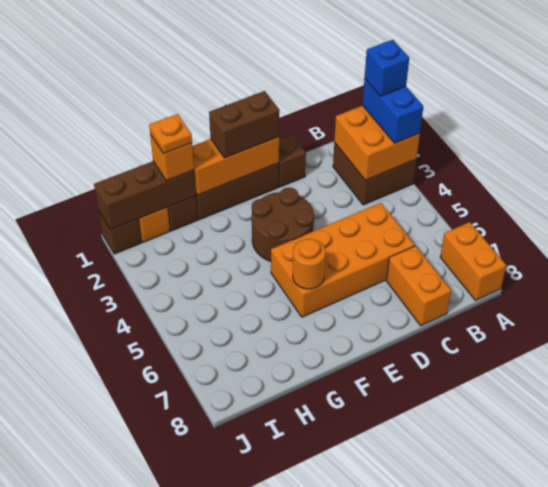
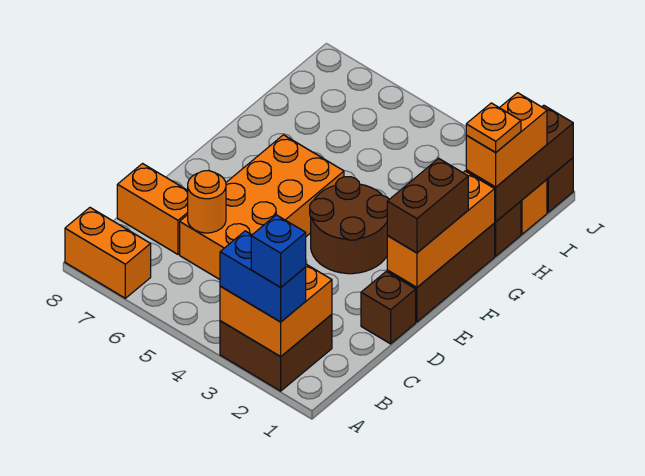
orange 1x1 round brick [293,239,326,289] -> orange 1x1 round brick moved to [188,171,226,233]
orange 1x1 brick [150,135,194,181] -> orange 1x2 brick [466,93,547,187]

